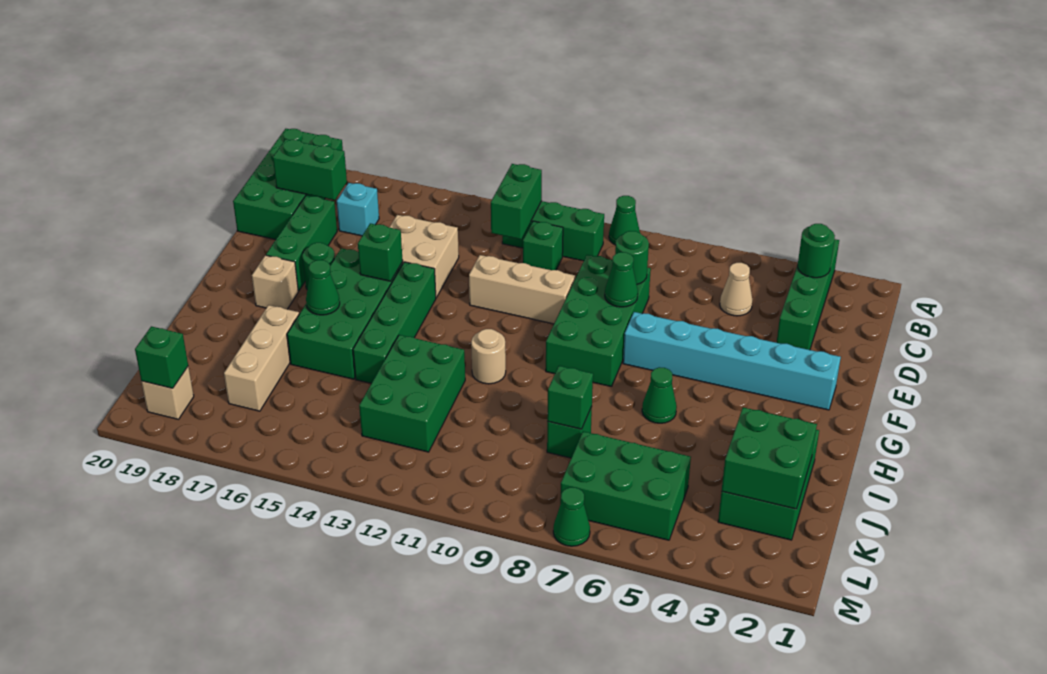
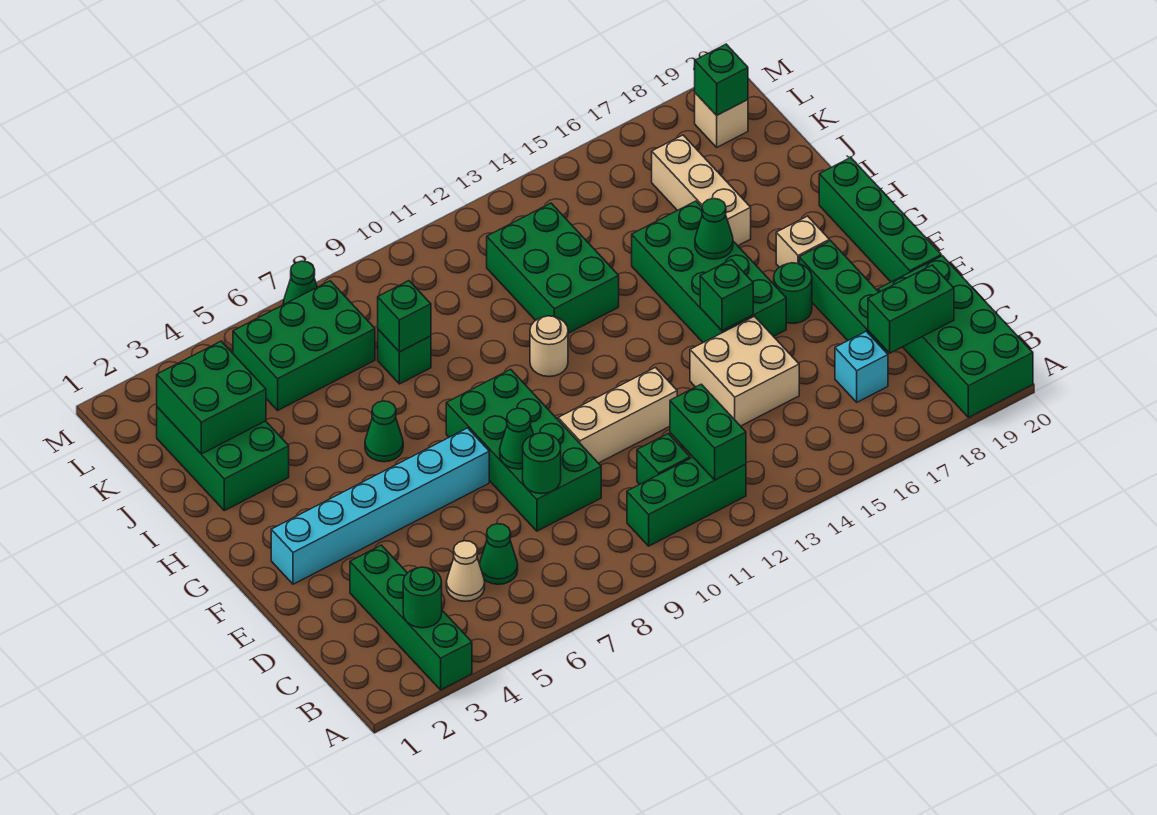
green 1x1 cone [609,196,640,245] -> green 1x1 cone moved to [480,524,518,584]
green 1x4 brick [353,262,436,383] -> green 1x4 brick moved to [819,158,941,282]

